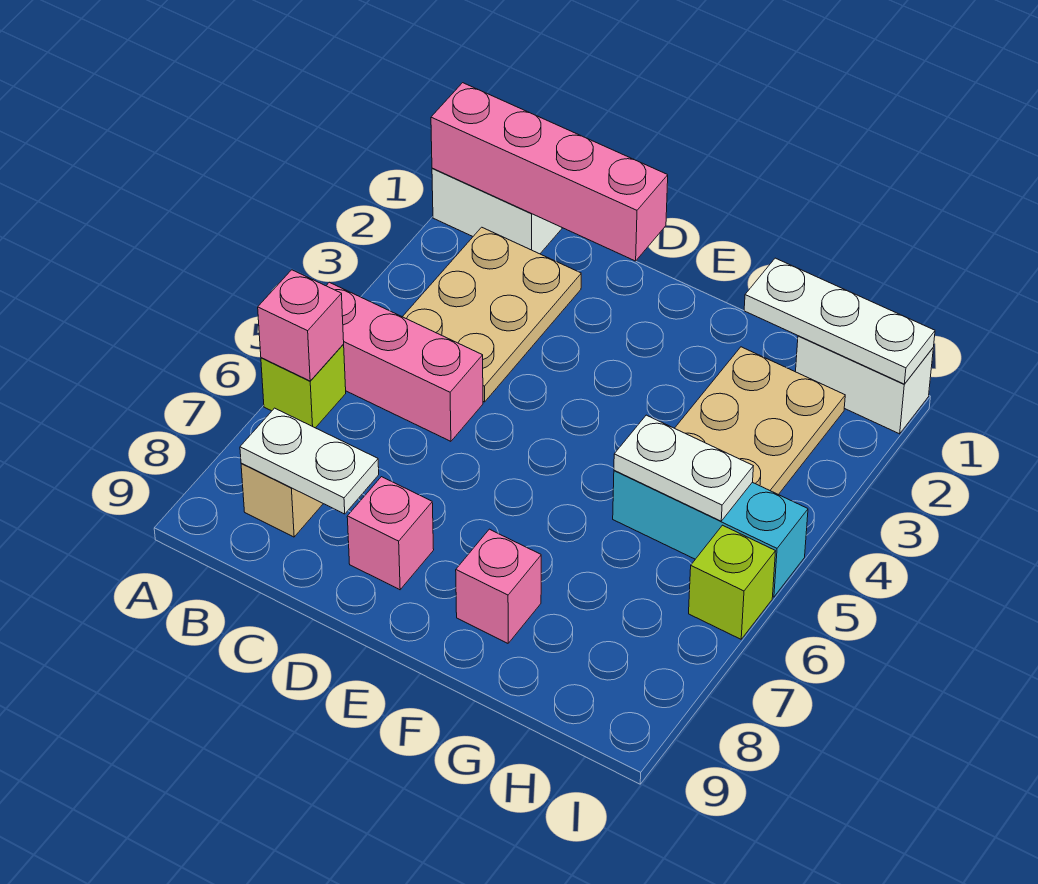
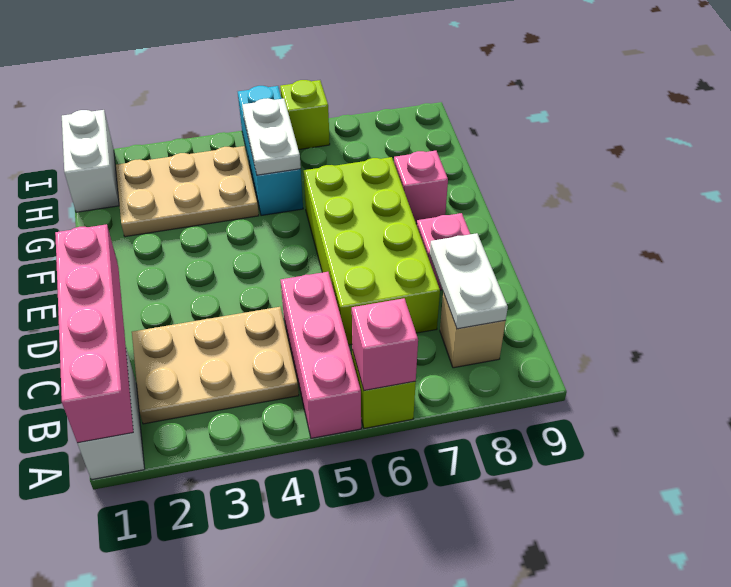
none -> lime 2x4 brick [303,157,440,345]
white 1x3 plate [744,258,935,384] -> none

